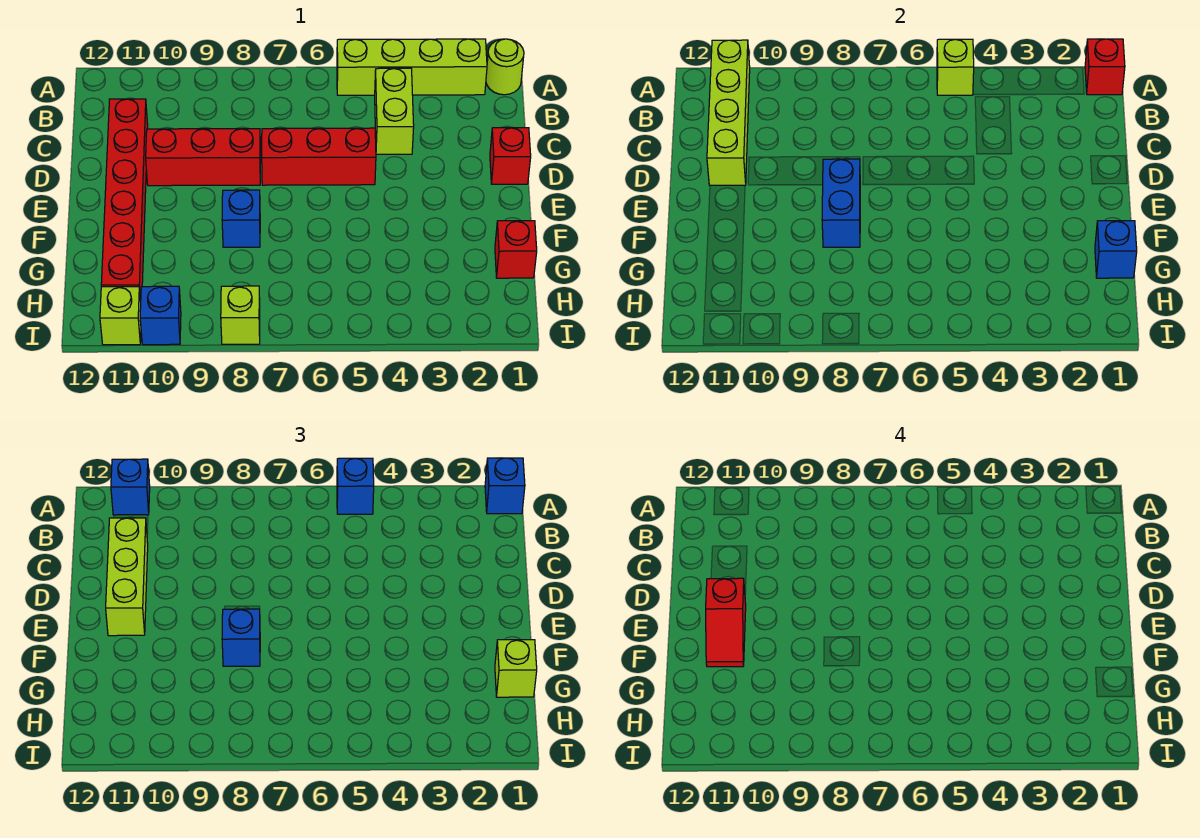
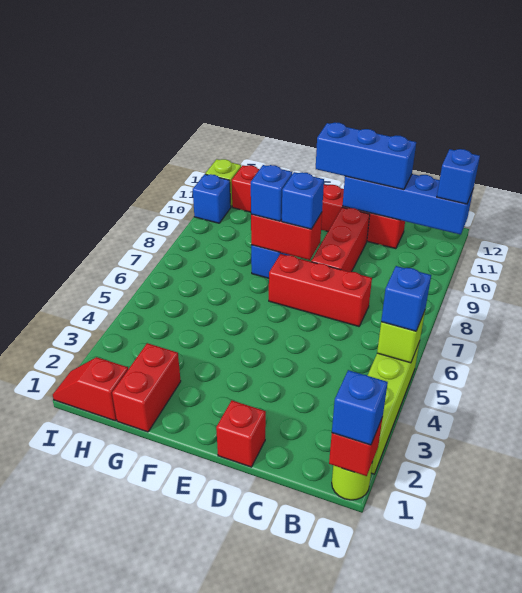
lime 1x4 brick [707,40,750,185] -> blue 1x4 brick [343,174,473,235]
lime 1x2 brick [375,68,414,154] -> none
lime 1x3 brick [106,518,148,636] -> blue 1x3 brick [316,123,416,190]
red 1x3 brick [262,128,376,185] -> red 1x3 brick turned to [269,254,372,326]
blue 1x2 brick [822,159,860,247] -> red 1x2 brick [251,213,322,260]
red 1x2 slope [706,578,746,667] -> red 1x2 slope moved to [53,357,128,421]
red 1x1 brick [495,221,537,278] -> red 1x2 brick [112,343,181,432]
blue 1x1 brick [1095,221,1137,278] -> blue 1x1 brick moved to [282,172,324,229]
lime 1x1 brick [495,640,537,697] -> none
lime 1x1 brick [221,286,260,344] -> none

